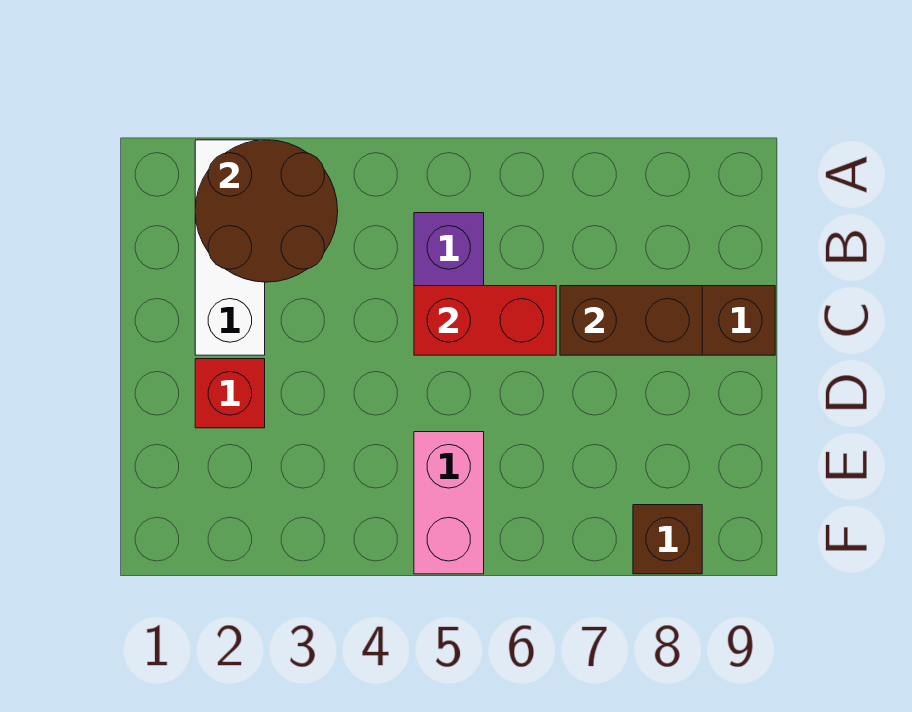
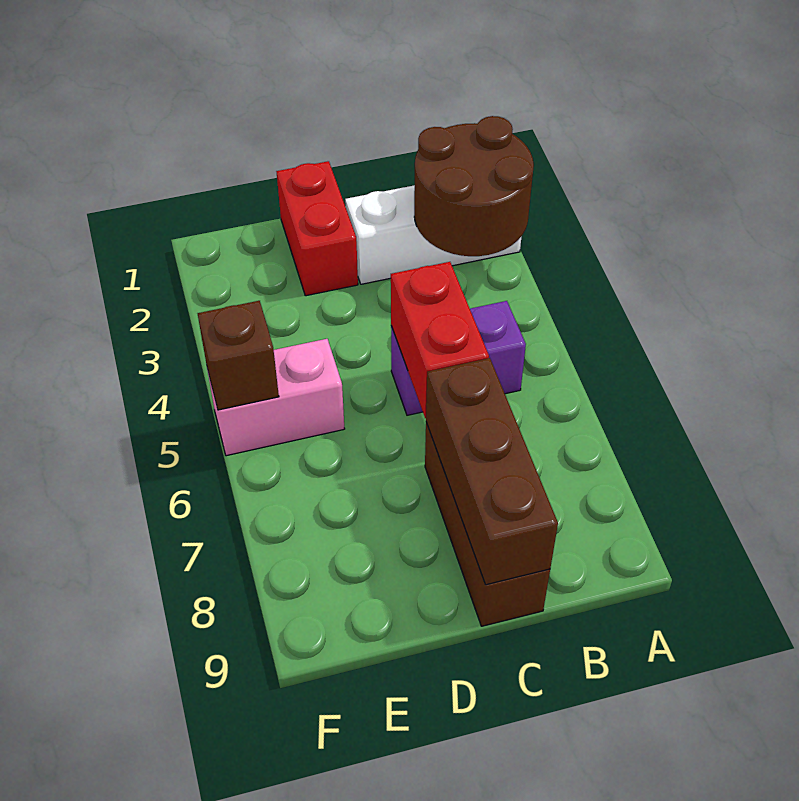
brown 1x2 brick [560,286,702,355] -> brown 1x3 brick [426,358,558,585]
red 1x1 brick [195,359,265,428] -> red 1x2 brick [276,161,358,296]
brown 1x1 brick [633,505,702,574] -> brown 1x1 brick moved to [198,301,279,410]

